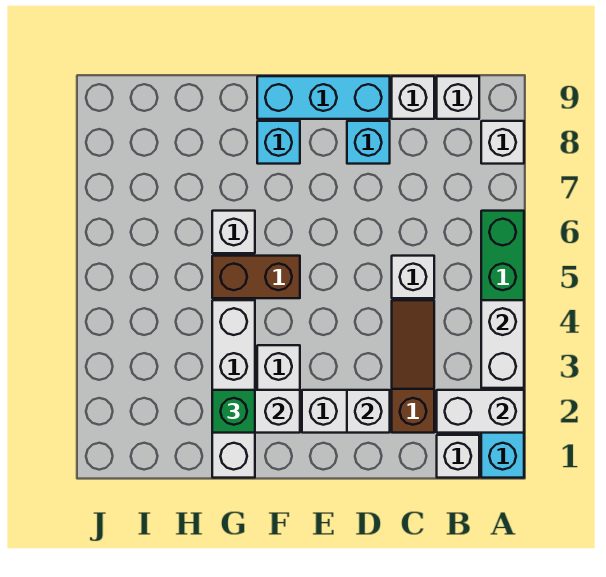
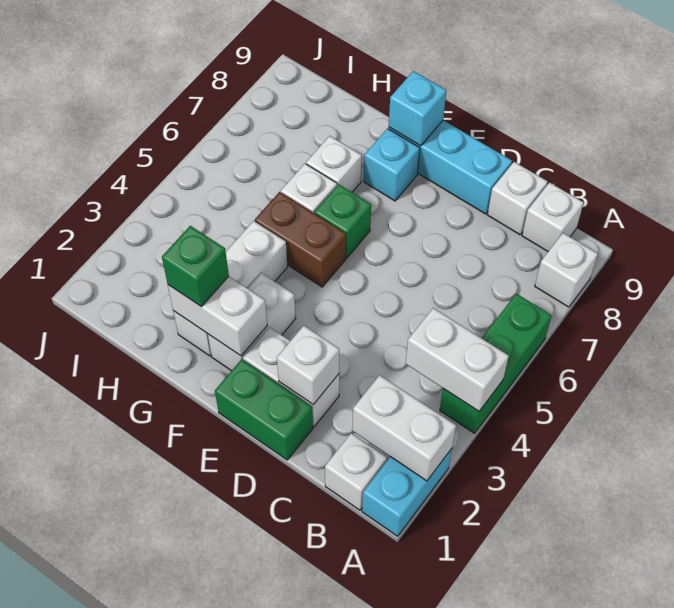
white 1x2 brick [481,300,524,388] -> white 1x2 brick turned to [406,308,509,411]
brown 1x3 slope [392,300,434,433] -> none
white 1x1 brick [392,256,434,298] -> white 1x1 brick moved to [306,136,362,192]
none -> green 1x2 brick [215,359,313,460]
cyan 1x1 brick [347,121,390,164] -> cyan 1x1 brick moved to [389,71,446,146]
none -> green 1x1 brick [315,184,371,258]
white 1x4 brick [212,300,255,478] -> white 1x3 brick [173,221,287,356]

